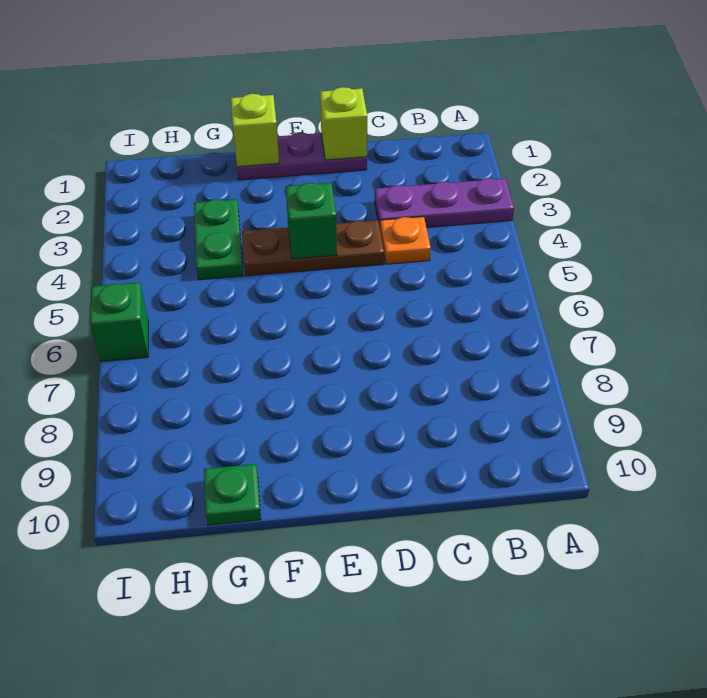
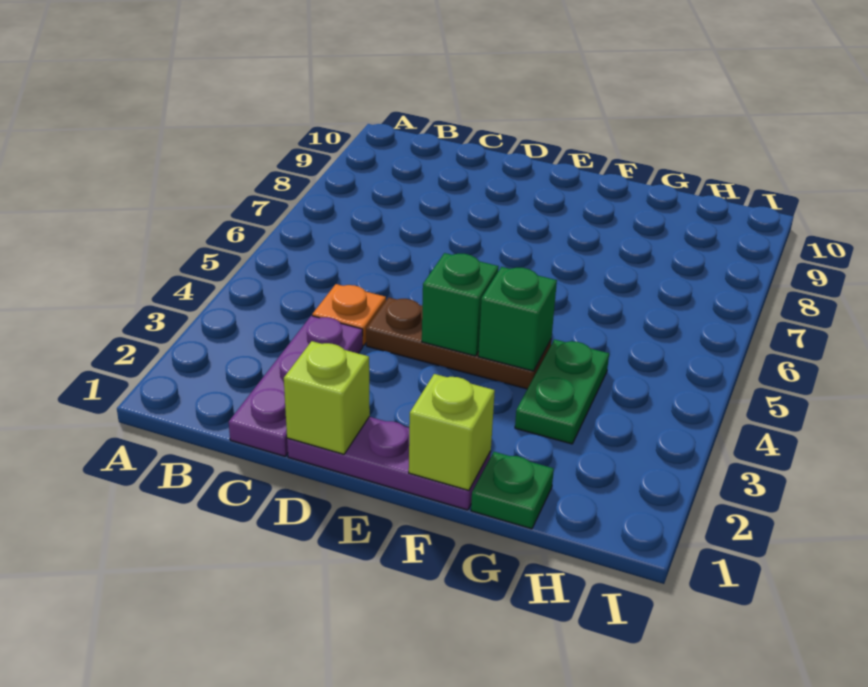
purple 1x3 plate [375,178,514,228] -> purple 1x3 plate turned to [229,316,363,456]
green 1x1 plate [204,464,261,525] -> green 1x1 plate moved to [471,452,554,529]
green 1x1 brick [90,282,148,361] -> green 1x1 brick moved to [478,267,557,371]

